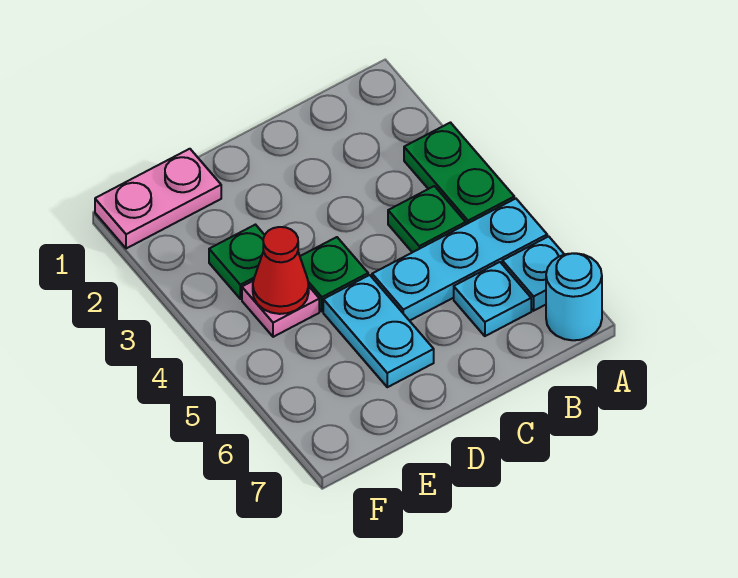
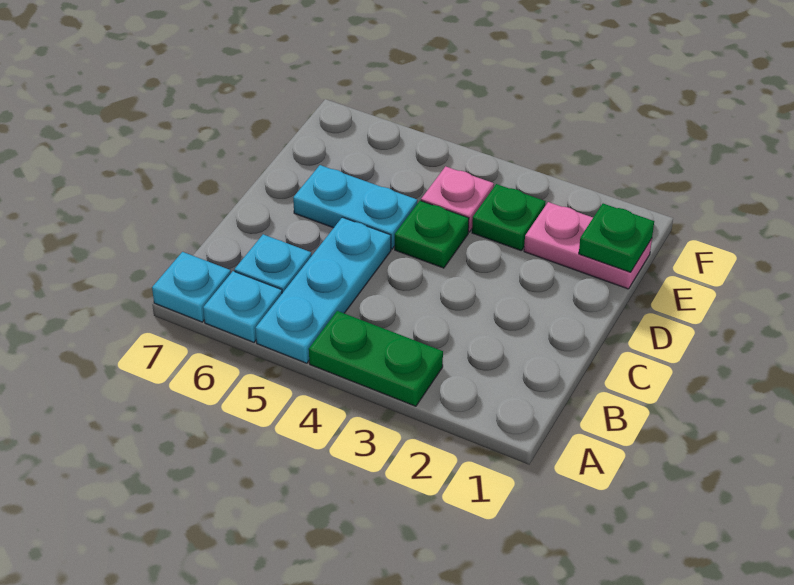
cyan 1x1 round brick [546,253,602,340] -> cyan 1x1 plate [152,252,231,322]
green 1x1 plate [388,186,466,252] -> green 1x1 plate moved to [579,204,654,272]
pink 1x2 plate [95,149,221,249] -> pink 1x2 plate turned to [524,202,652,289]
red 1x1 cone [253,227,309,314] -> none

